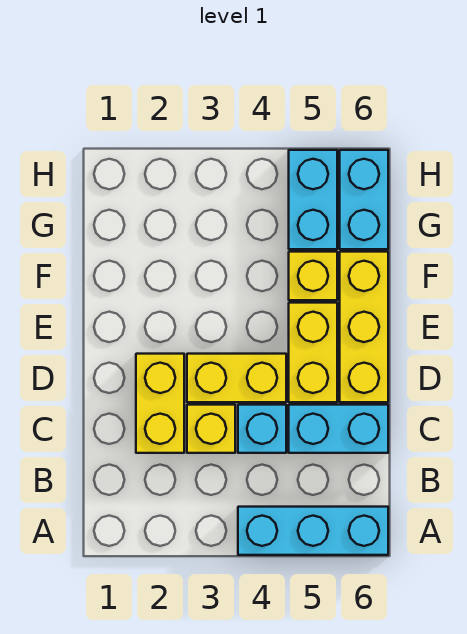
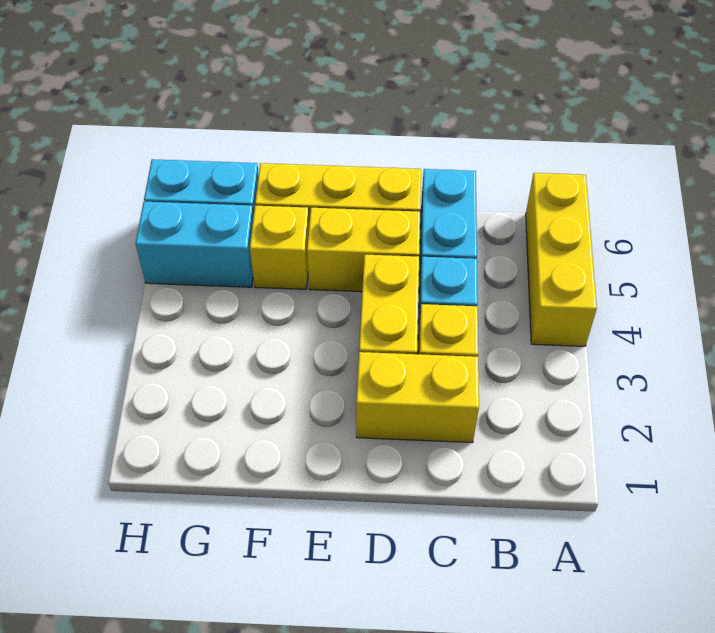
cyan 1x3 brick [238,507,388,555] -> yellow 1x3 brick [526,173,597,346]

